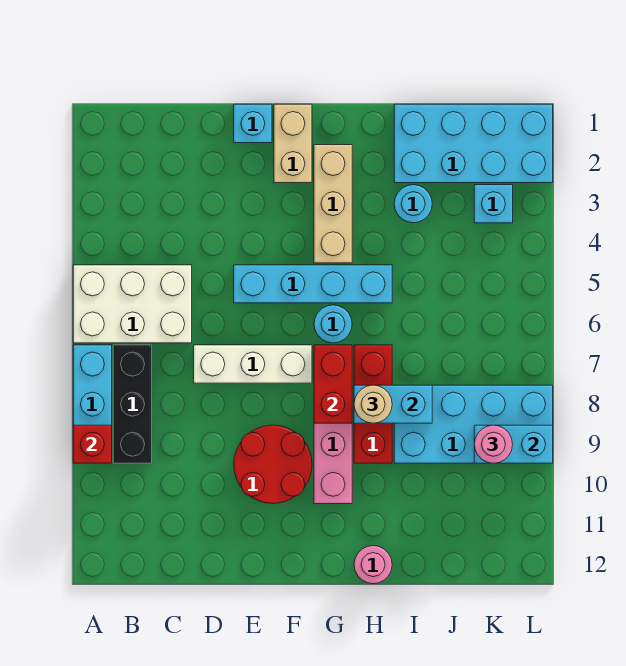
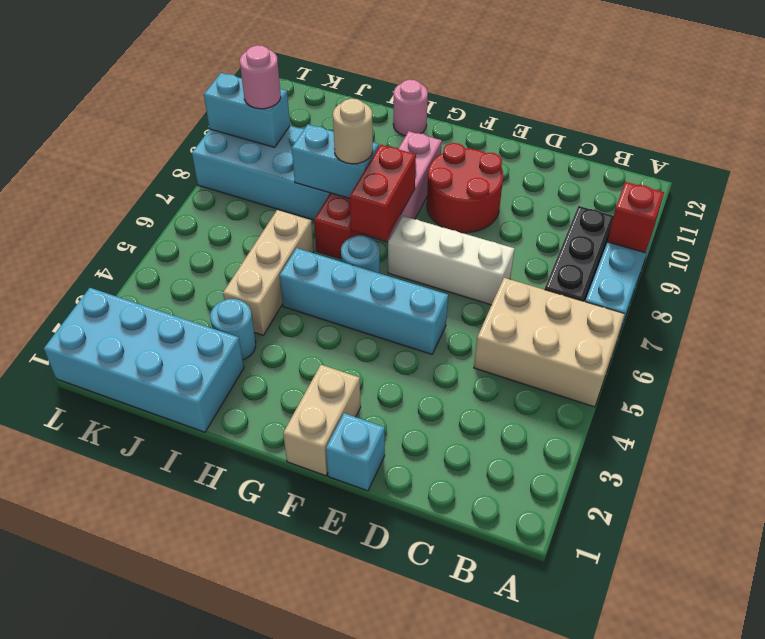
white 2x3 brick [73,265,192,343] -> tan 2x3 brick [474,278,625,407]
tan 1x3 brick [314,145,352,263] -> tan 1x3 brick moved to [223,210,314,335]
cyan 1x1 brick [474,185,513,223] -> none

